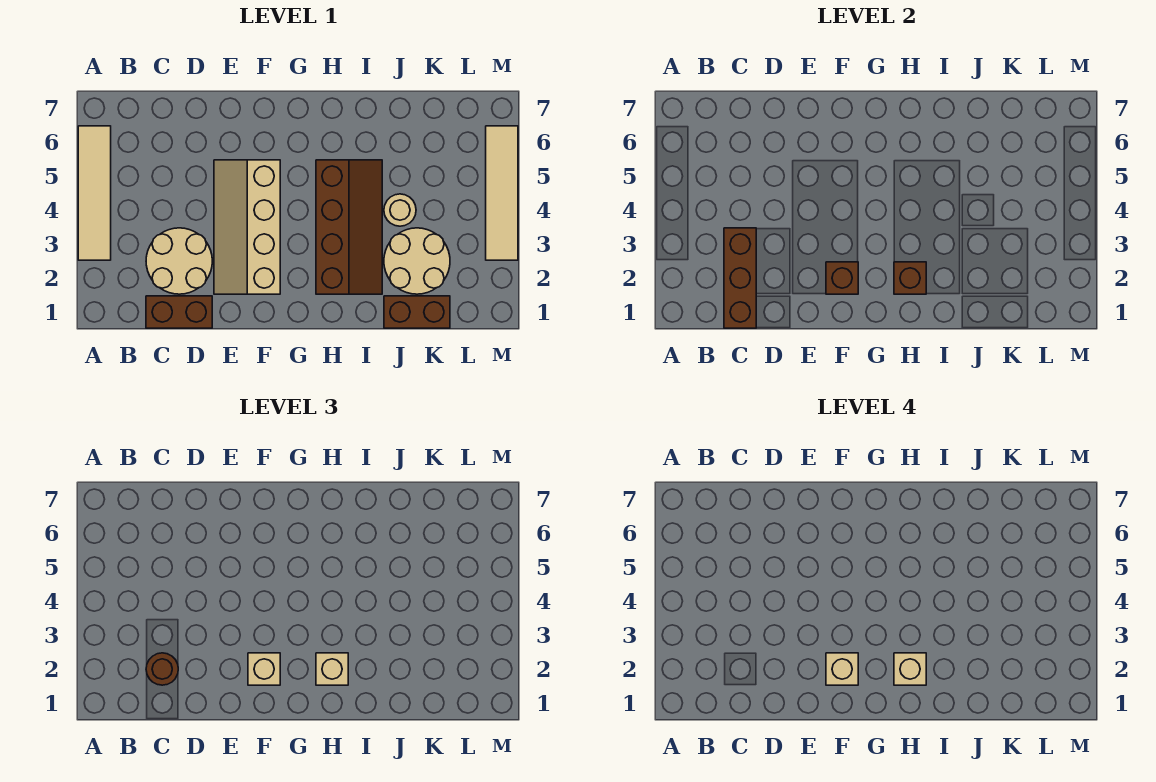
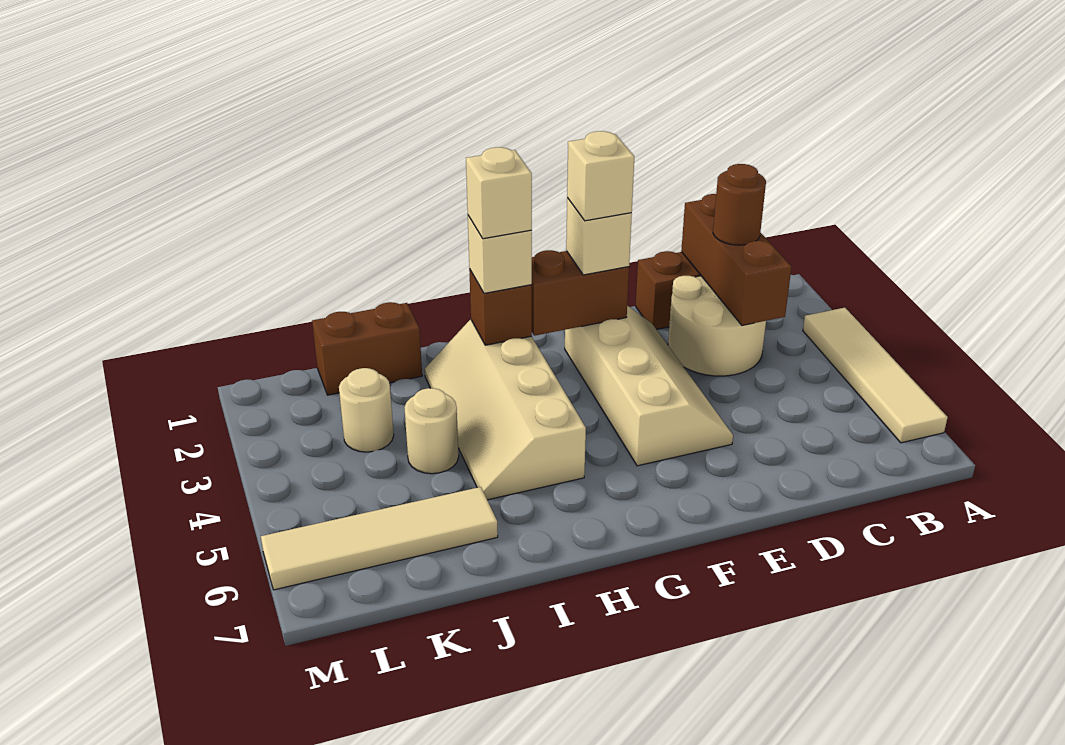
brown 1x1 brick [826,262,858,294] -> brown 1x2 brick [532,250,629,336]
brown 2x4 slope [316,160,382,294] -> tan 2x4 slope [425,320,586,500]
tan 2x2 round brick [384,228,450,294] -> tan 1x1 round brick [339,368,394,452]
tan 1x4 tile [486,126,518,260] -> tan 1x4 tile turned to [261,487,498,590]

